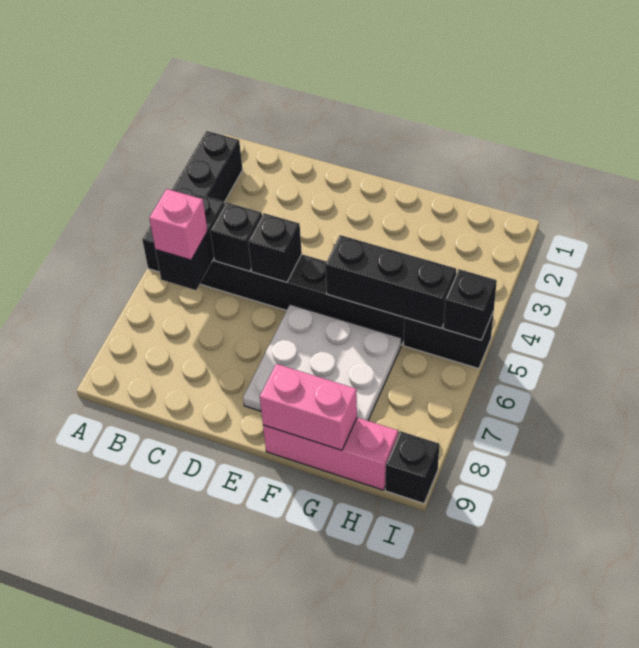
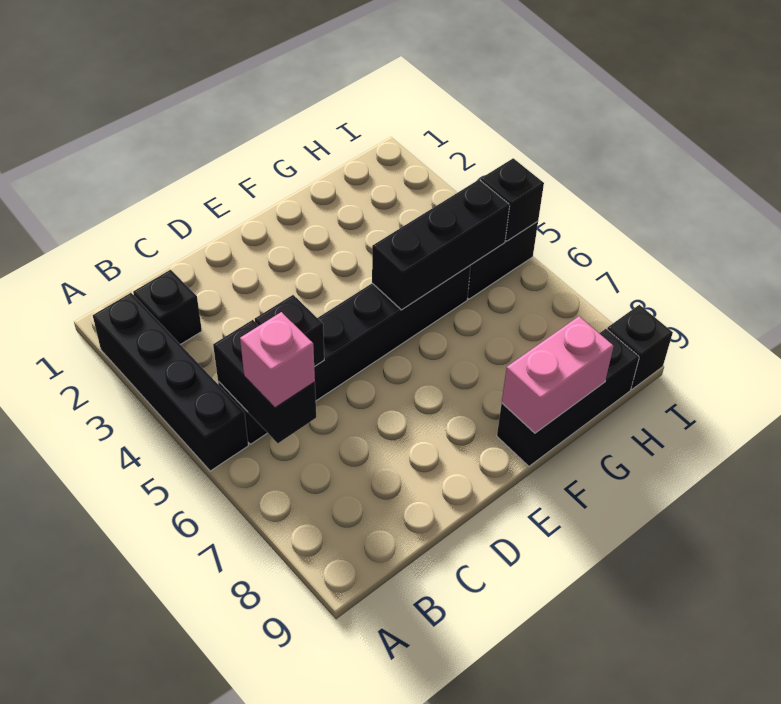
black 1x1 brick [248,213,302,282] -> black 1x1 brick moved to [133,270,202,345]
white 3x3 plate [243,304,401,421] -> none
pink 1x3 brick [263,418,398,490] -> black 1x3 brick [497,329,639,466]

